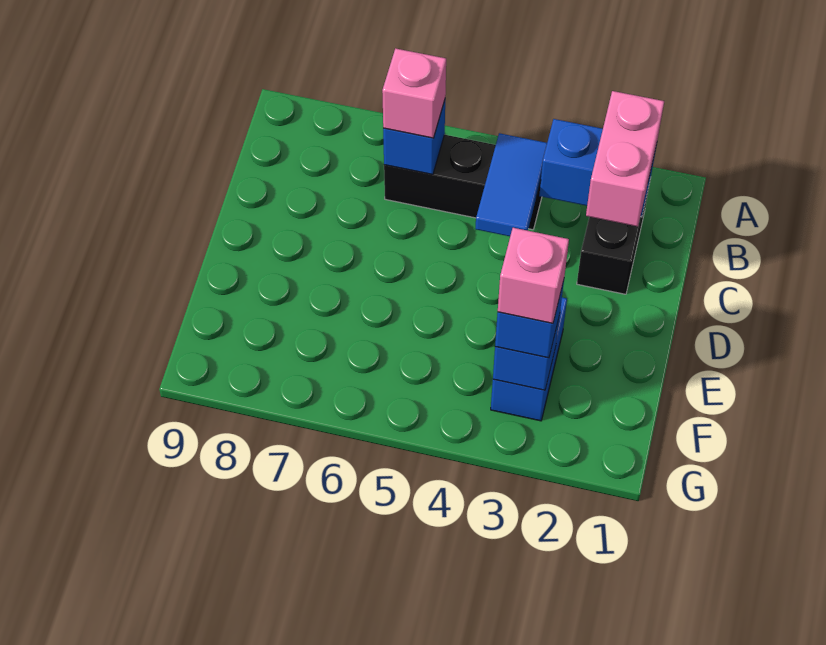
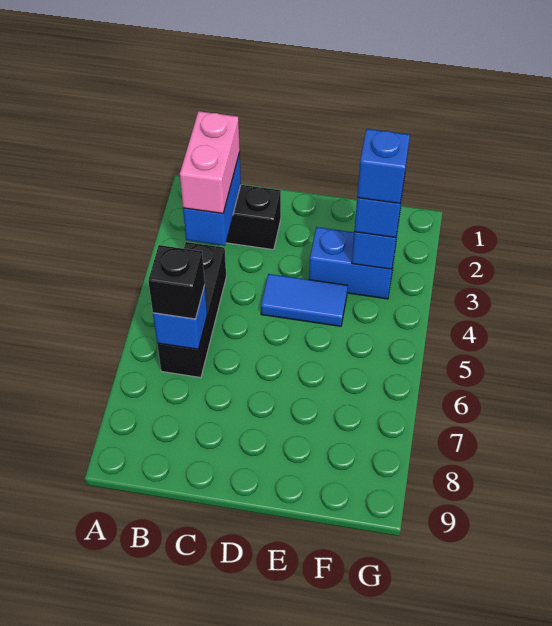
pink 1x2 brick [586,91,664,226] -> pink 1x2 brick turned to [180,111,240,213]
blue 1x2 tile [475,133,547,236] -> blue 1x2 tile moved to [261,274,348,326]
pink 1x1 brick [382,48,446,138] -> black 1x1 brick [148,245,205,319]
pink 1x1 brick [498,228,569,323] -> blue 1x1 brick [357,129,410,203]

